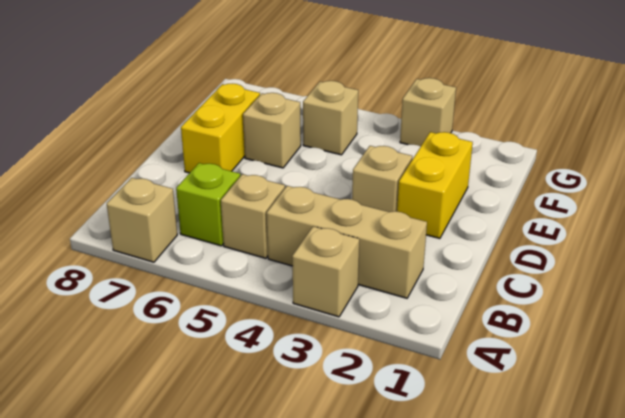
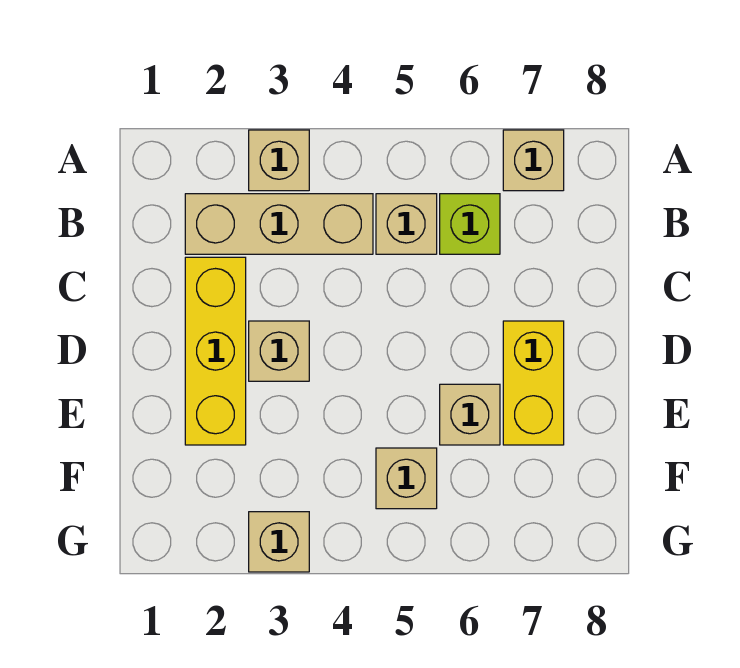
yellow 1x2 brick [397,132,473,239] -> yellow 1x3 brick [185,257,246,445]

